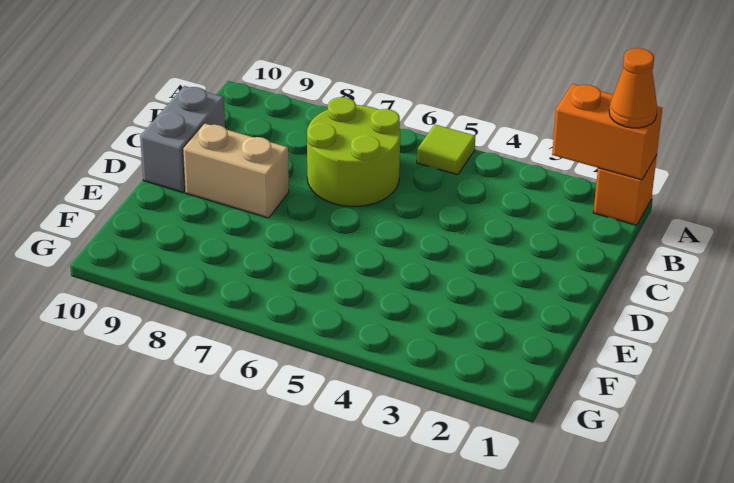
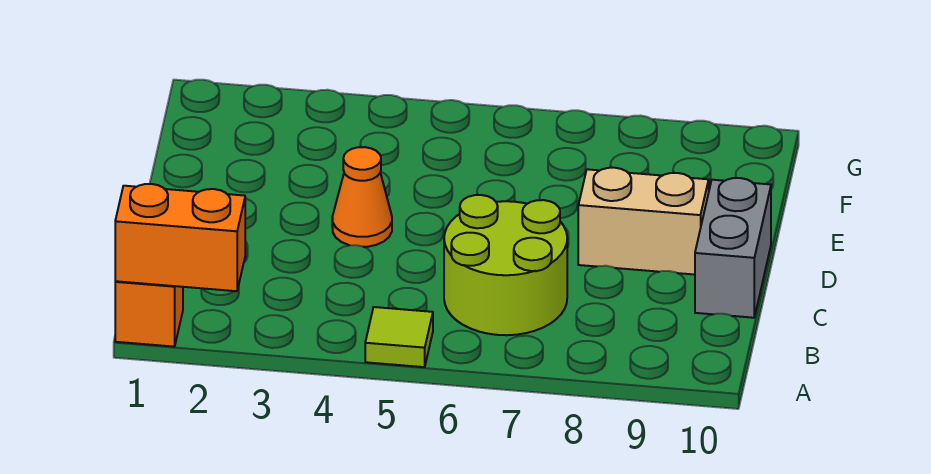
orange 1x1 cone [609,48,657,128] -> orange 1x1 cone moved to [332,147,392,247]

